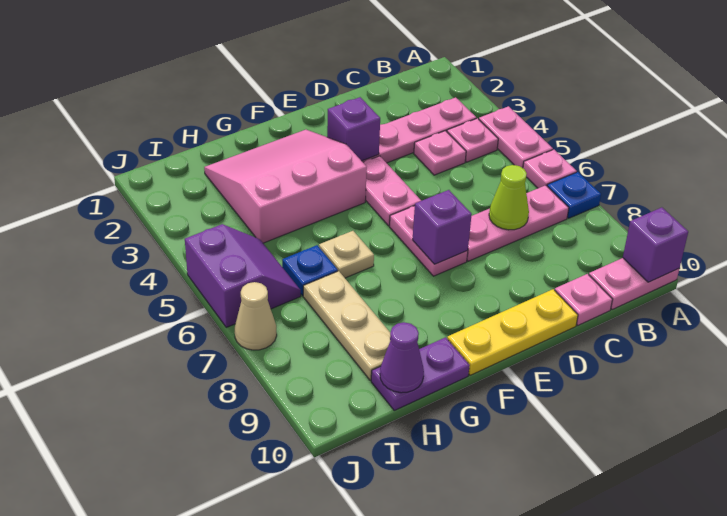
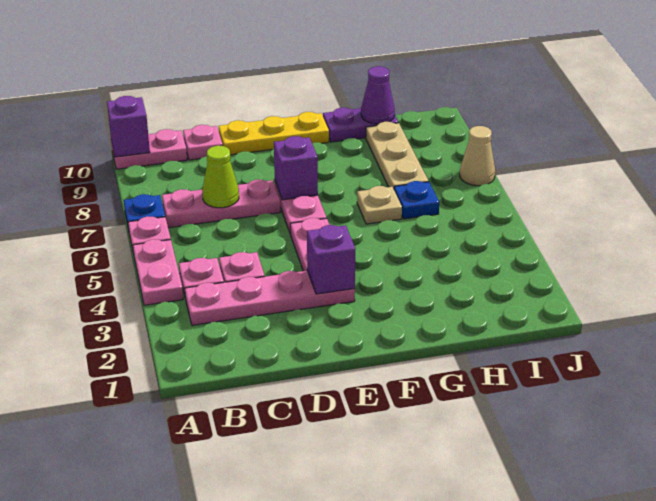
pink 3x3 slope [204,130,367,243] -> none
purple 2x2 slope [185,224,301,327] -> none

